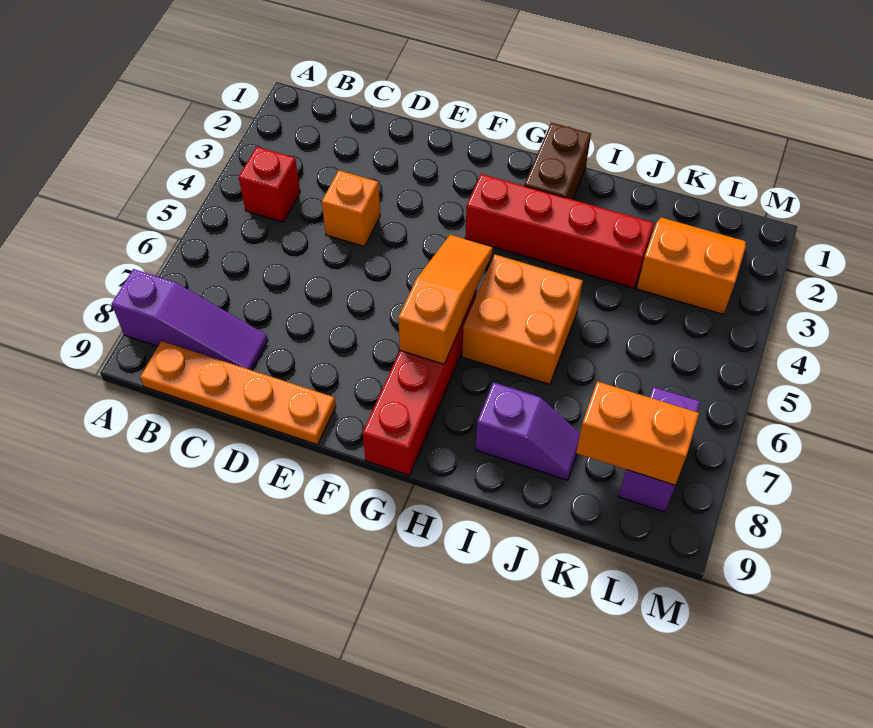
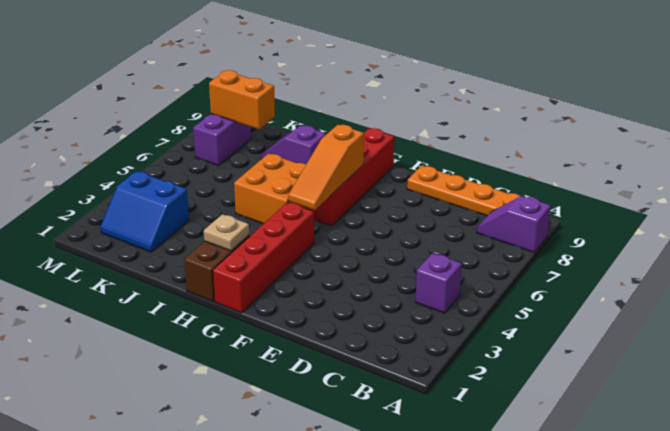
purple 1x3 slope [112,269,268,370] -> purple 1x2 slope [477,196,551,252]
red 1x1 brick [238,147,300,222] -> purple 1x1 brick [416,253,462,313]
orange 1x1 brick [322,170,380,247] -> none
red 1x4 brick [465,174,654,288] -> red 1x4 brick turned to [213,202,314,313]
none -> tan 1x1 plate [204,214,249,251]
orange 2x2 slope [637,218,746,314] -> blue 2x2 slope [100,171,189,252]

